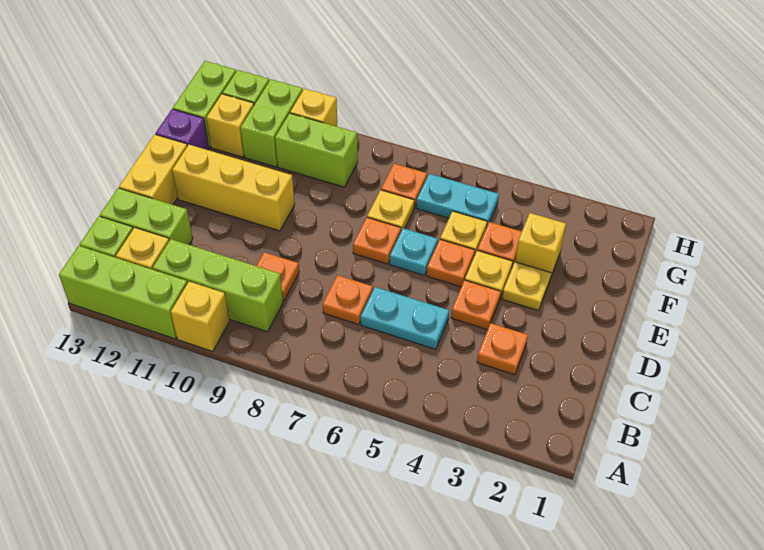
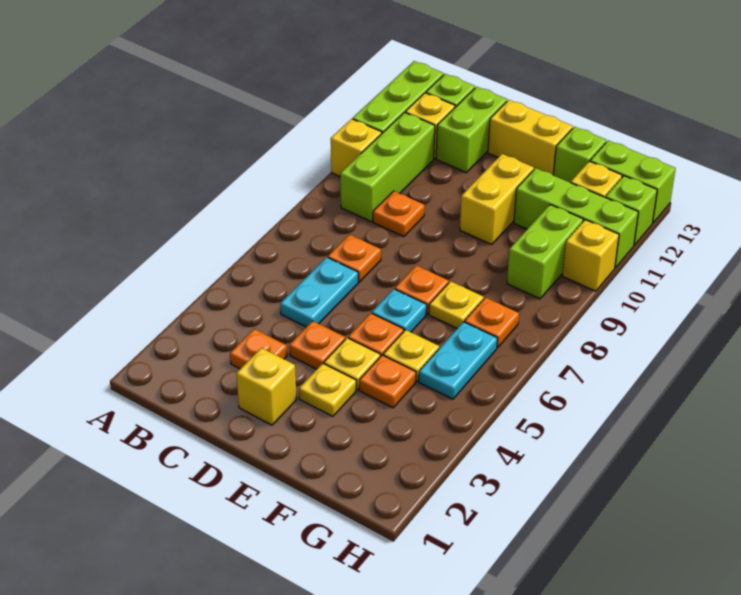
yellow 1x3 brick [172,145,295,231] -> yellow 1x2 brick [460,154,534,244]
yellow 1x1 brick [515,213,566,279] -> yellow 1x1 brick moved to [236,348,297,425]
purple 1x1 brick [156,109,209,150] -> lime 1x1 brick [553,127,606,183]
lime 1x2 brick [240,79,303,167] -> lime 1x3 brick [514,168,638,268]

